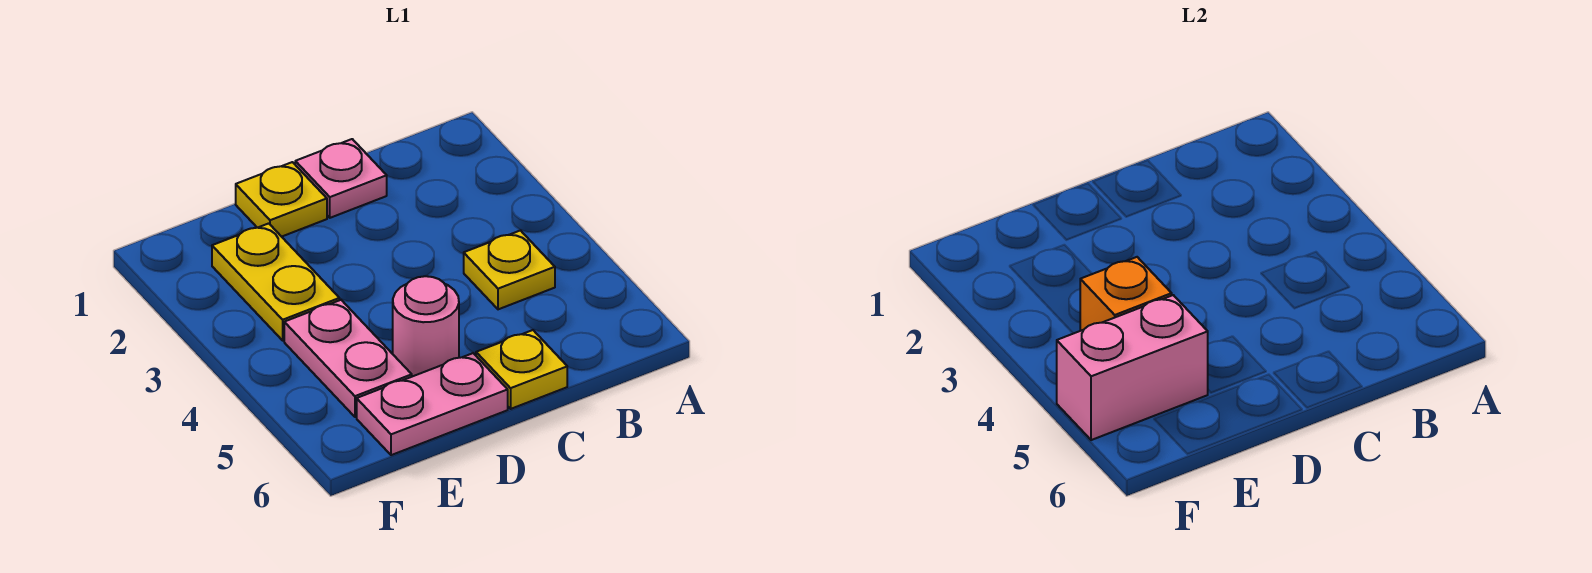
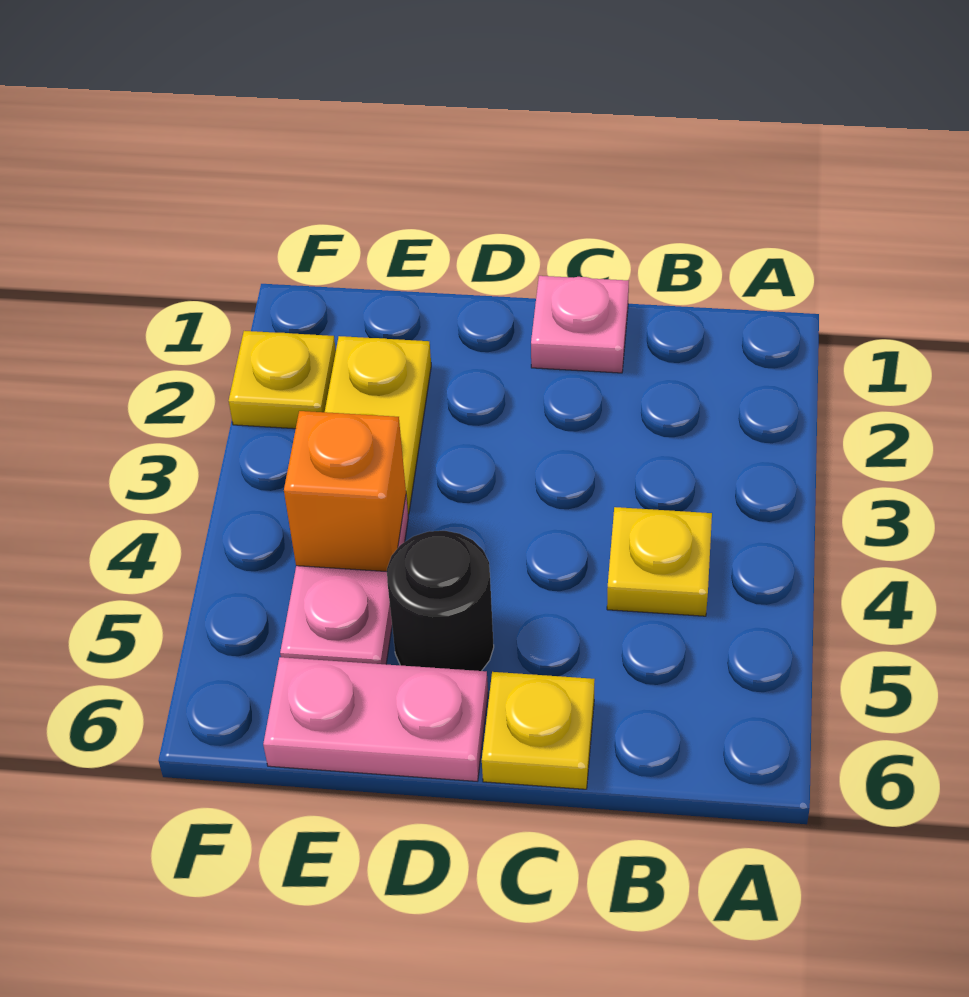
yellow 1x1 plate [236,162,327,237] -> yellow 1x1 plate moved to [229,331,336,429]
pink 1x1 round brick [393,276,459,377] -> black 1x1 round brick [387,531,494,671]
pink 1x2 brick [1057,295,1208,440] -> none

